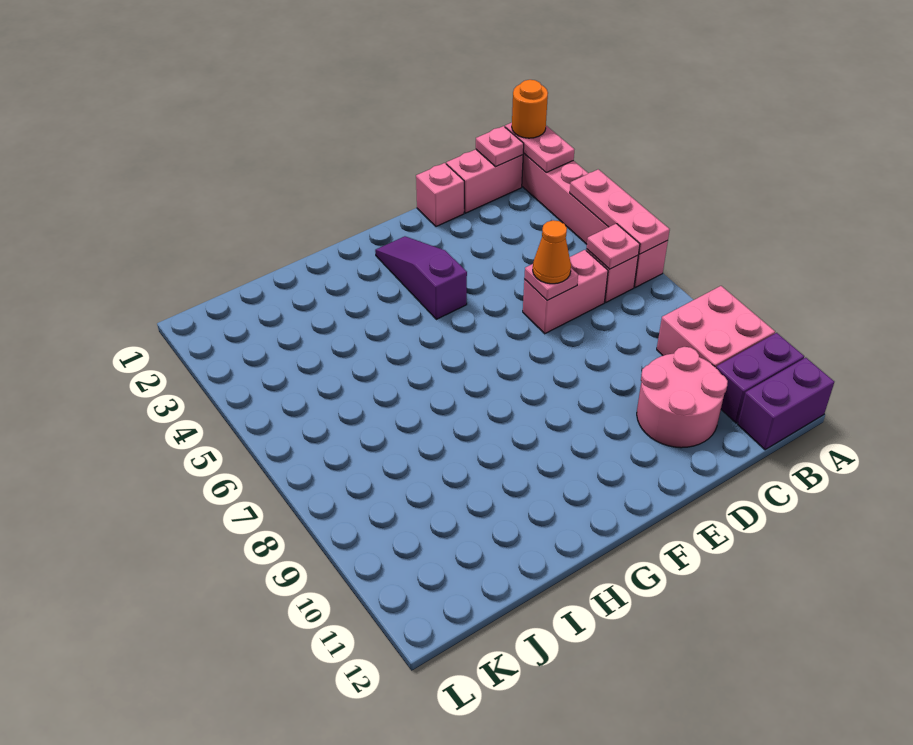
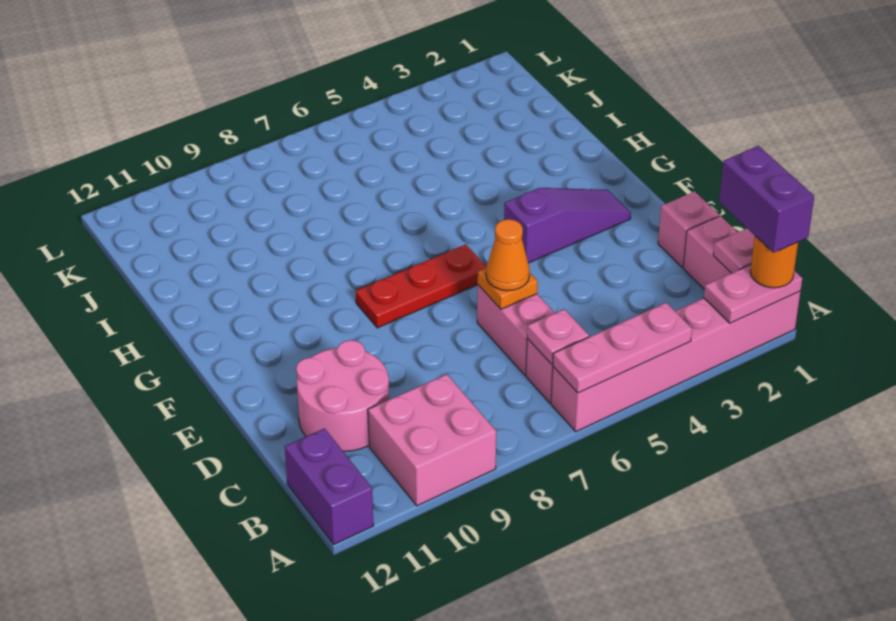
purple 1x2 brick [716,333,804,423] -> purple 1x2 brick moved to [719,146,814,253]
pink 1x1 plate [524,264,578,301] -> orange 1x1 plate [478,268,538,309]
none -> red 1x3 plate [355,245,486,328]

